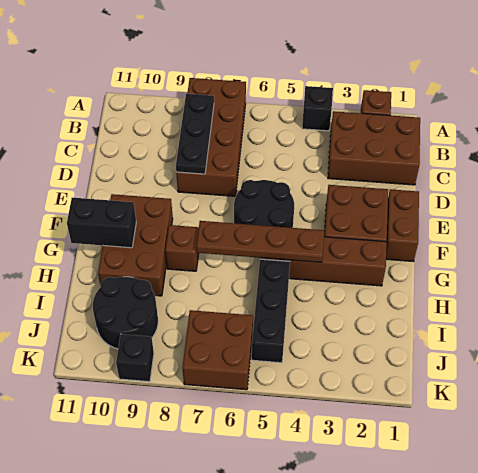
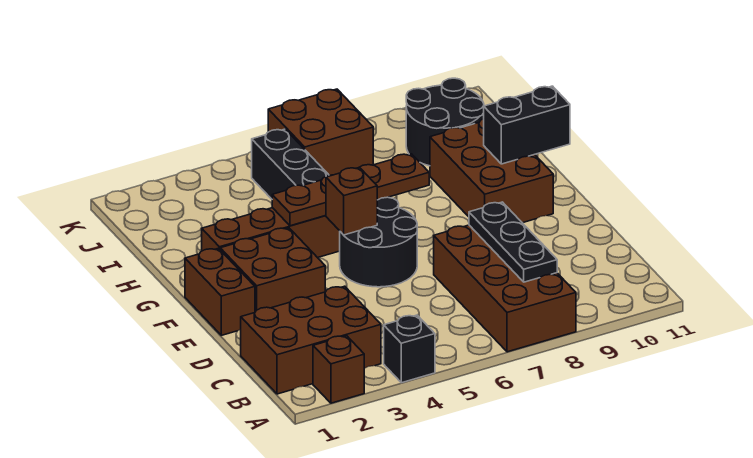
brown 1x1 brick [165,225,199,271] -> brown 1x1 brick moved to [326,167,377,235]
black 1x1 brick [116,334,154,382] -> none

